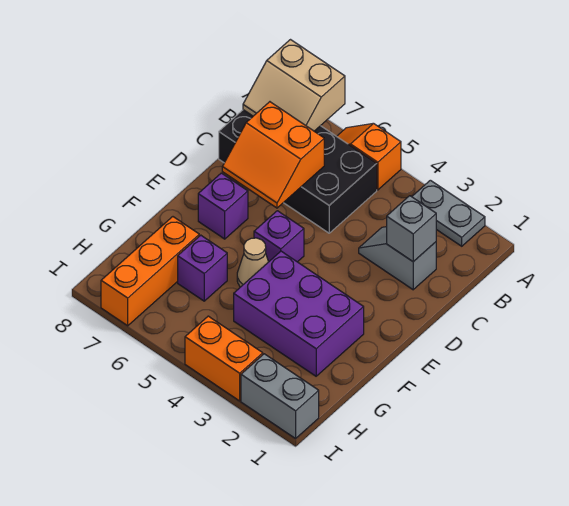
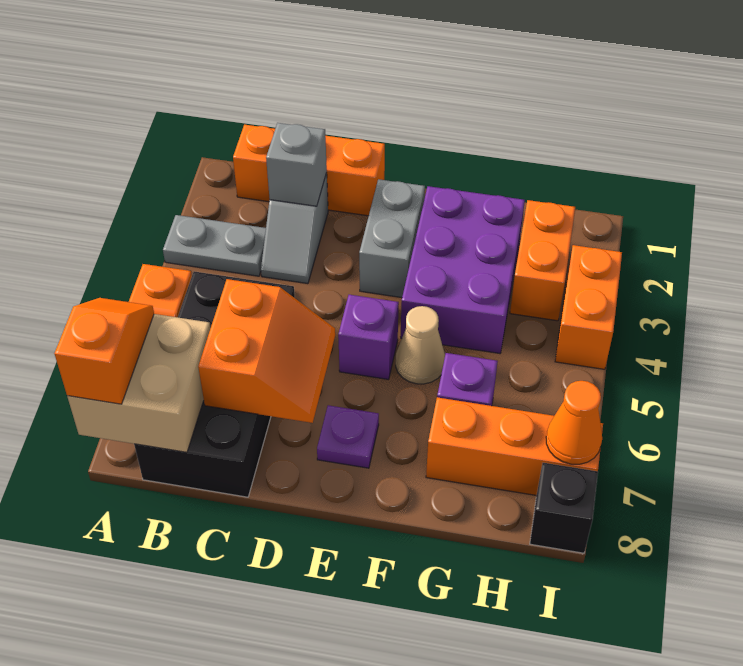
grey 1x2 plate [412,180,485,246] -> grey 1x2 plate turned to [163,215,266,276]
tan 2x2 slope [243,40,345,131] -> tan 2x2 brick [67,314,211,452]
none -> orange 1x2 slope [54,298,154,404]
none -> orange 1x3 brick [233,125,385,216]
purple 1x1 brick [198,173,248,239] -> purple 1x1 plate [317,405,379,468]
none -> orange 1x2 brick [510,200,575,321]
grey 1x2 brick [241,354,319,438] -> grey 1x2 brick moved to [359,179,425,298]
none -> orange 1x1 cone [546,381,602,464]
none -> black 1x1 brick [530,463,598,553]

